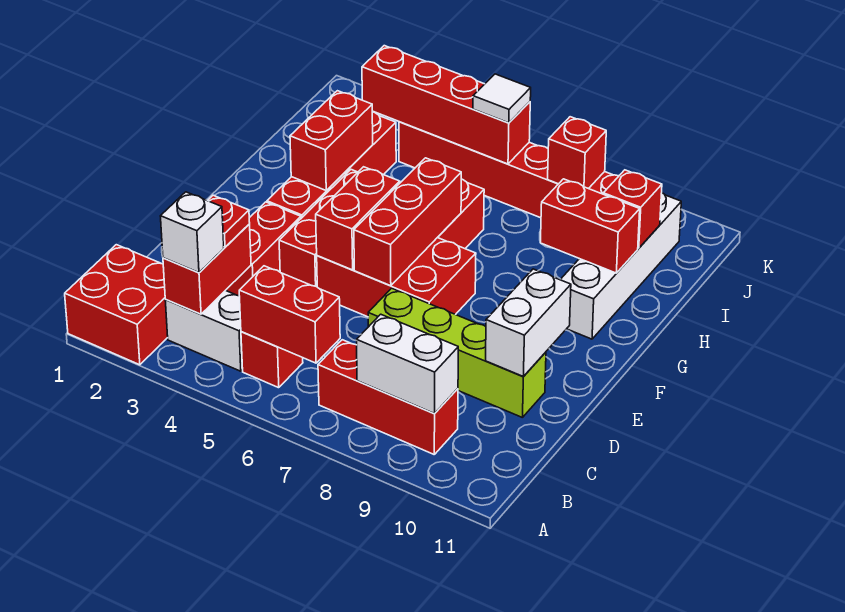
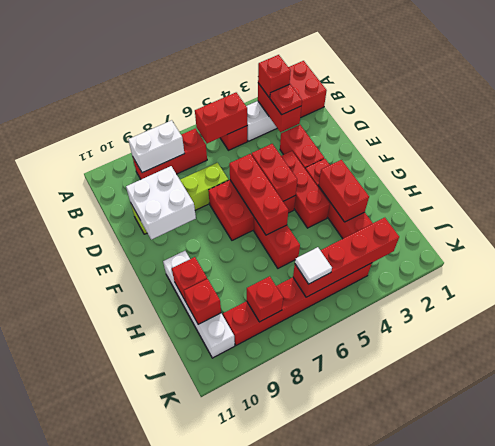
white 1x1 brick [161,192,224,273] -> red 1x1 brick [258,55,291,98]
white 1x2 brick [486,269,571,377] -> white 2x2 brick [126,166,196,240]
red 1x2 brick [540,179,640,273] -> red 1x1 brick [172,257,207,302]

